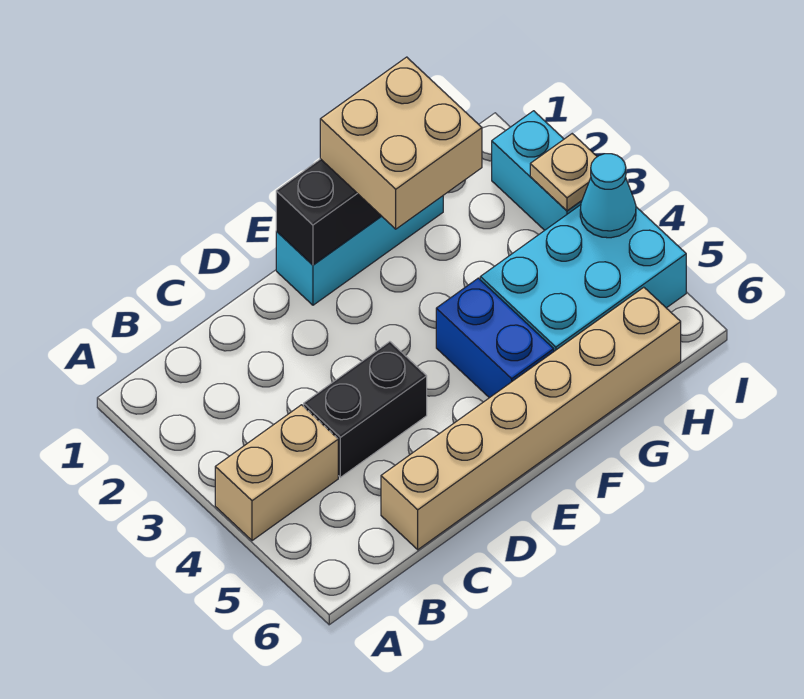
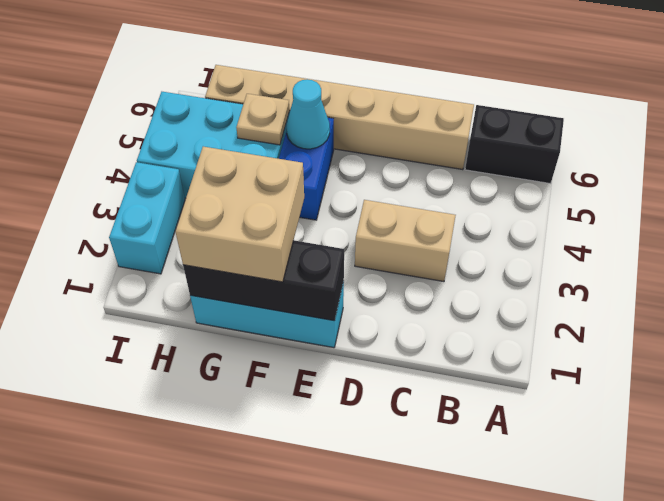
tan 1x2 brick [215,405,338,541] -> tan 1x2 brick moved to [355,200,456,282]
black 1x2 brick [304,342,427,477] -> black 1x2 brick moved to [465,105,564,184]
tan 1x1 plate [530,134,597,211] -> tan 1x1 plate moved to [236,94,290,145]
cyan 1x1 cone [580,154,636,238] -> cyan 1x1 cone moved to [286,79,330,149]

